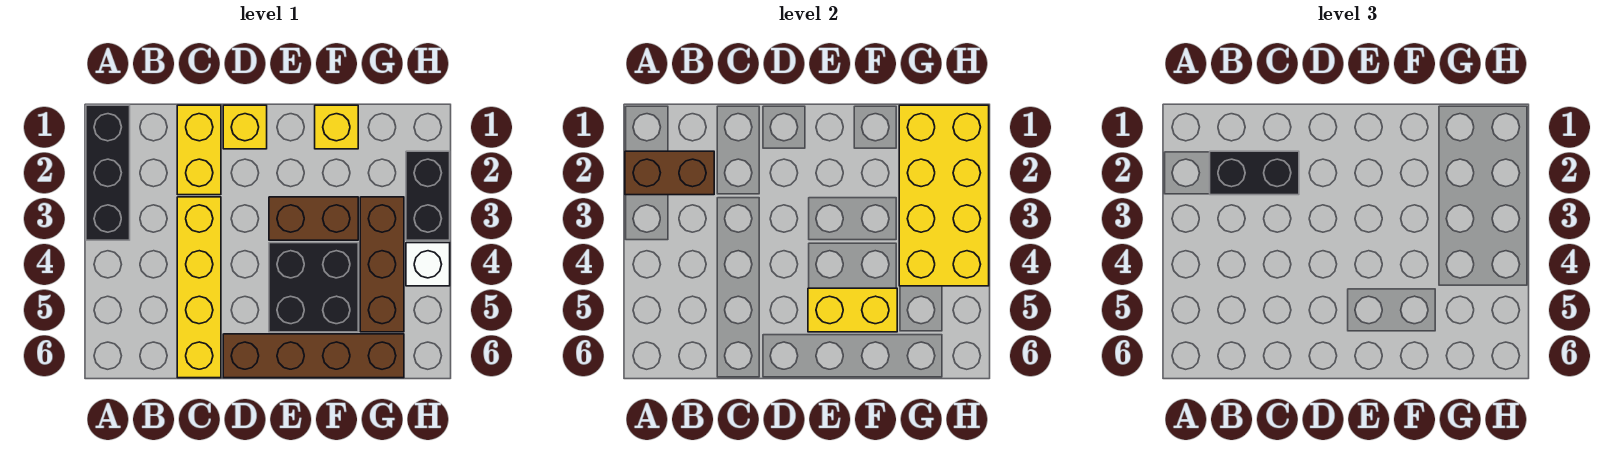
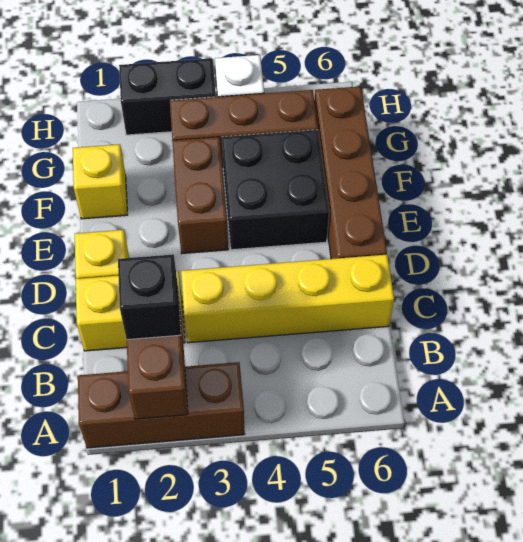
black 1x3 brick [86,105,130,240] -> brown 1x3 brick [78,362,245,448]
black 1x2 brick [1210,151,1299,195] -> black 1x1 brick [118,254,181,340]
yellow 1x2 brick [808,288,897,332] -> none
yellow 2x4 brick [899,105,989,286] -> none

